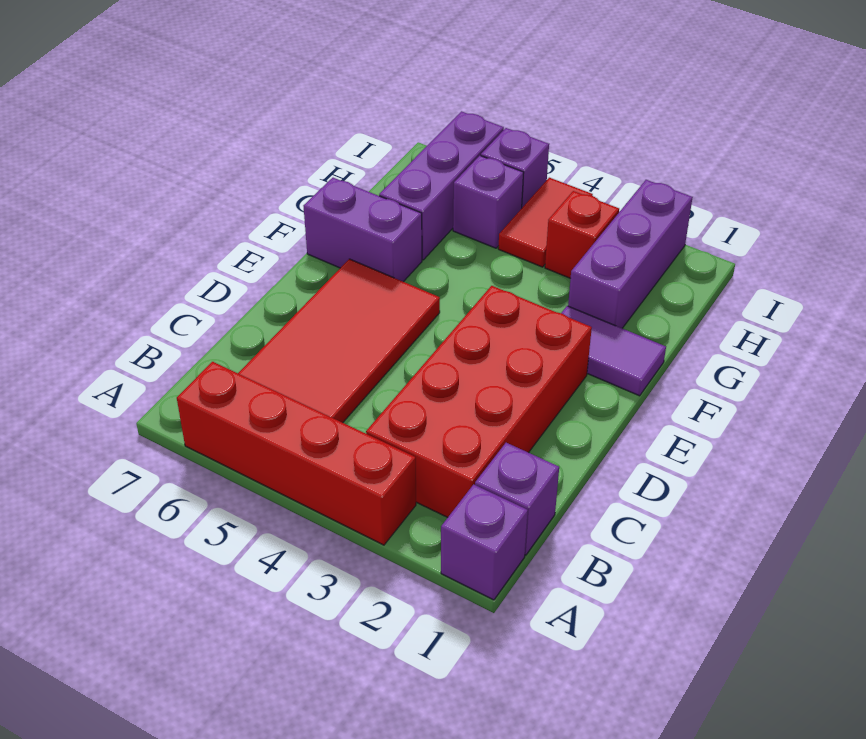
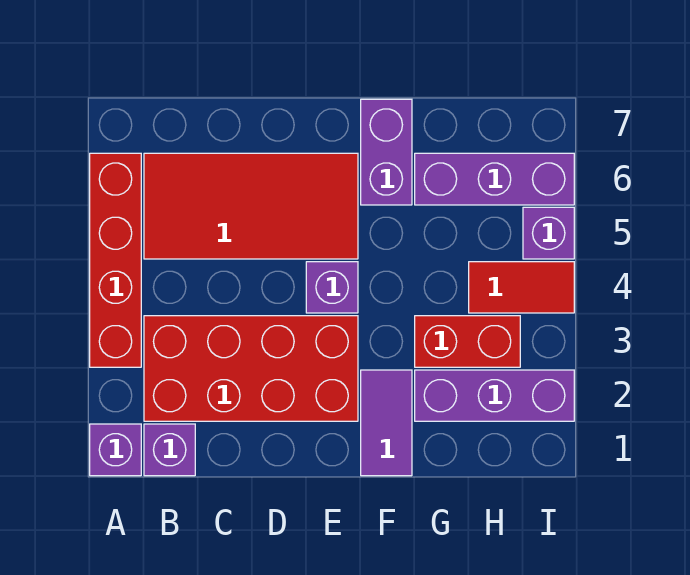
red 1x1 brick [545,191,619,278] -> red 1x2 brick [415,316,520,367]
purple 1x1 brick [453,156,524,248] -> purple 1x1 brick moved to [306,262,358,313]

